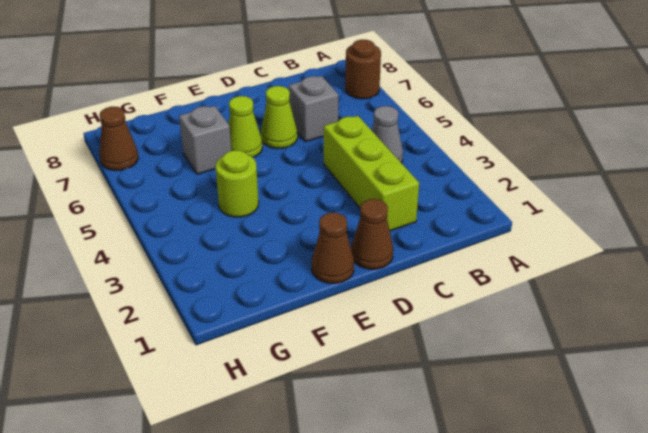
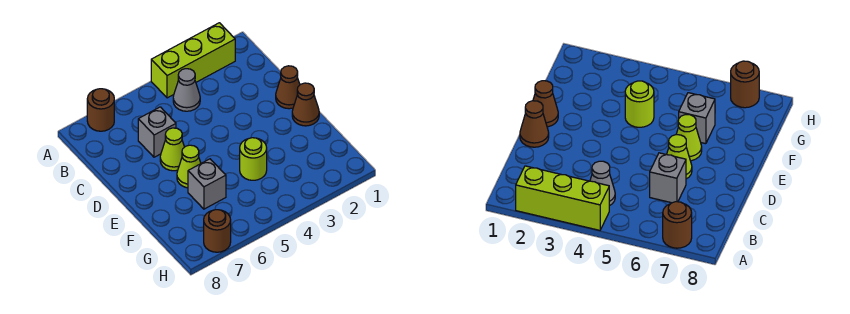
lime 1x3 brick [324,116,419,231] -> lime 1x3 brick moved to [151,23,235,98]
brown 1x1 cone [99,107,138,170] -> brown 1x1 round brick [204,210,231,252]

